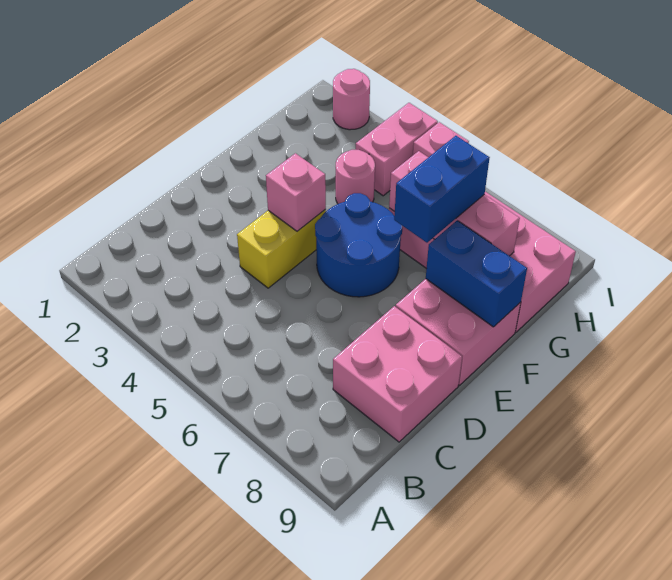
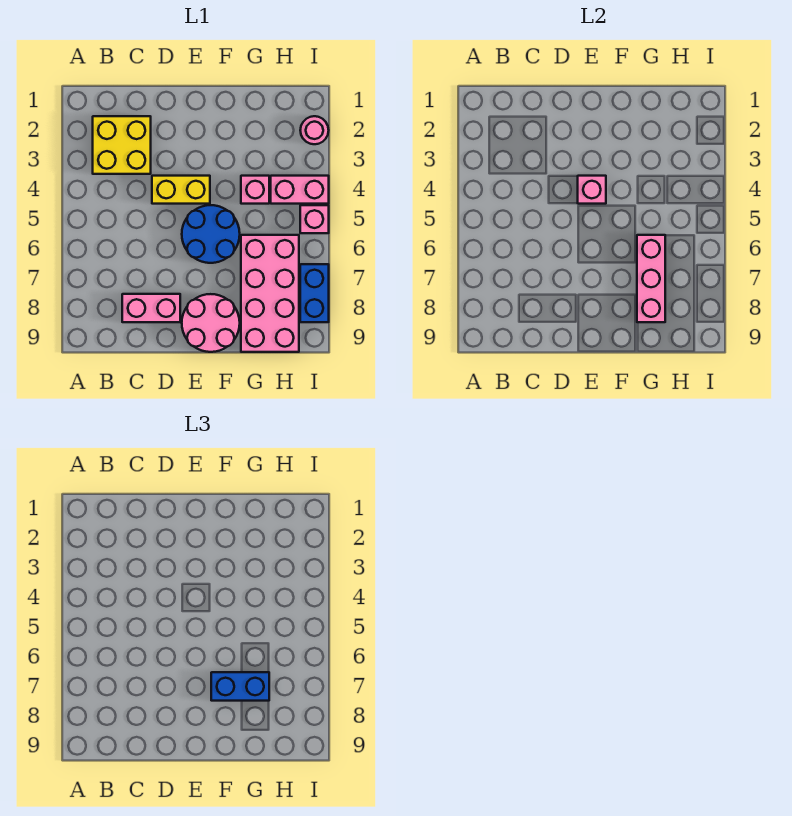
none -> yellow 2x2 brick [93,116,151,174]
pink 2x2 brick [333,306,462,442] -> pink 1x2 brick [122,294,180,322]
pink 2x2 brick [396,279,521,385] -> pink 2x2 round brick [182,294,240,352]
blue 1x2 brick [426,221,527,327] -> blue 1x2 brick moved to [300,264,329,322]
pink 1x1 round brick [336,150,375,204] -> pink 1x1 brick [241,176,269,204]

